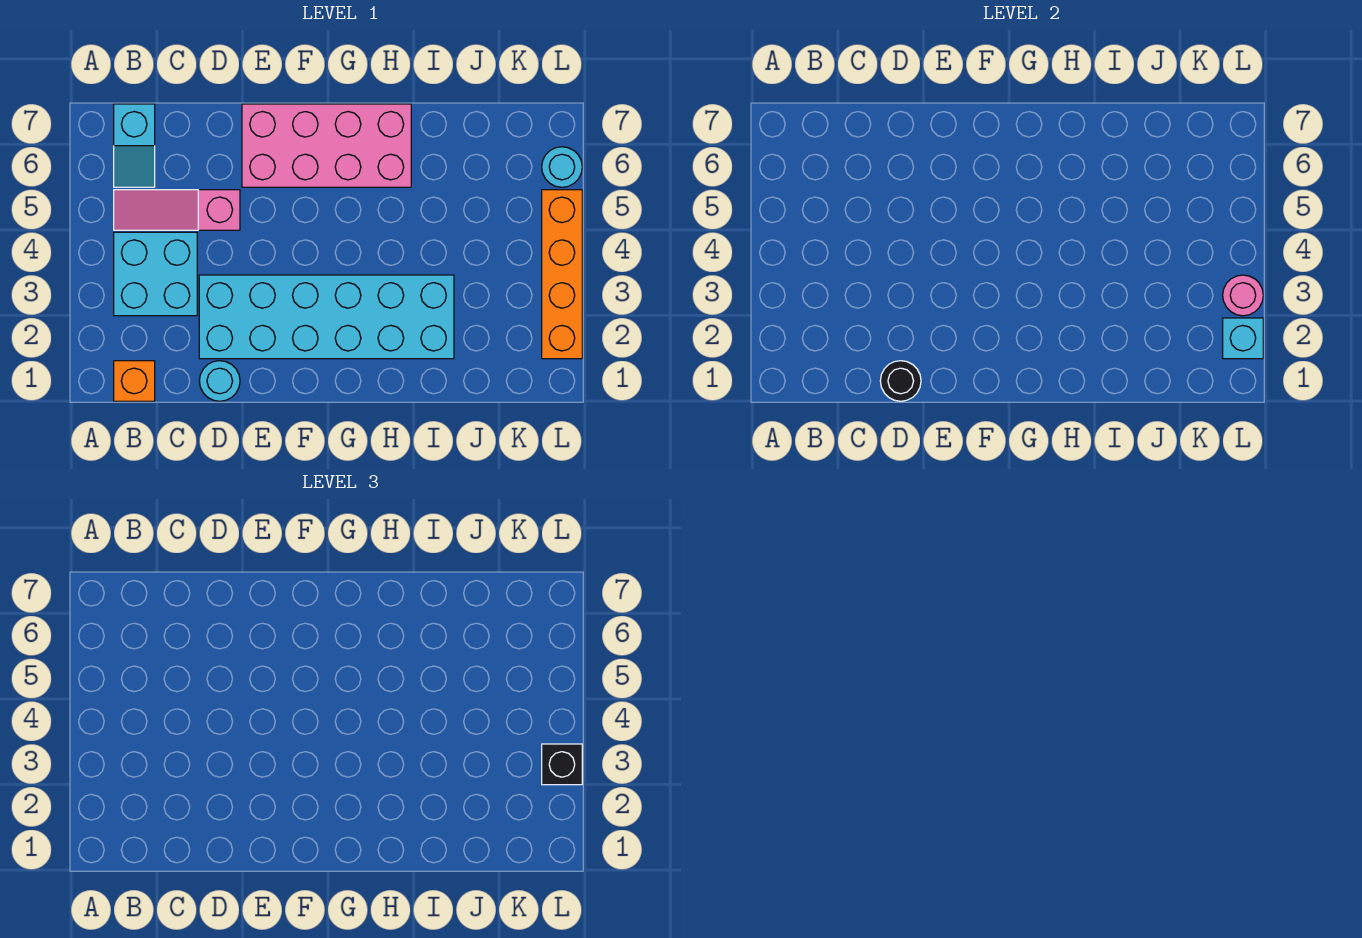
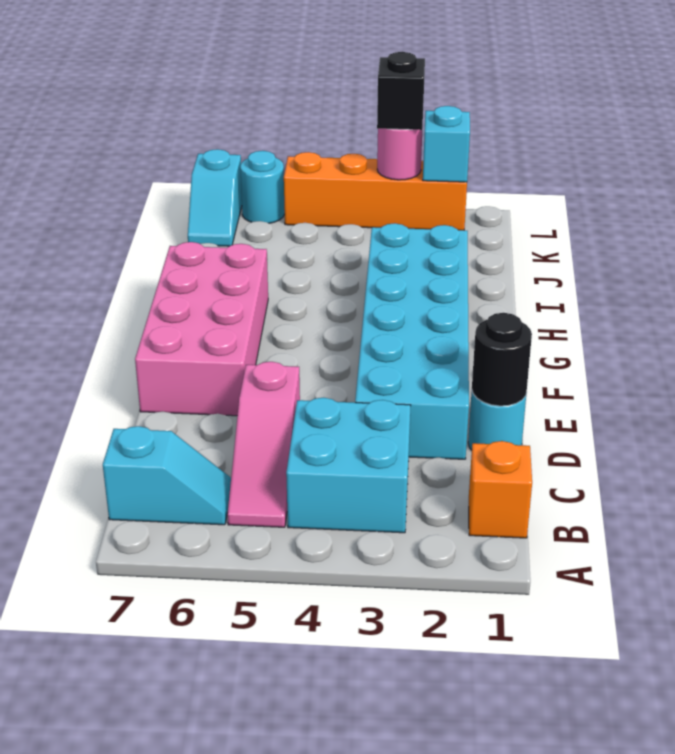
none -> cyan 1x2 slope [188,149,242,246]

